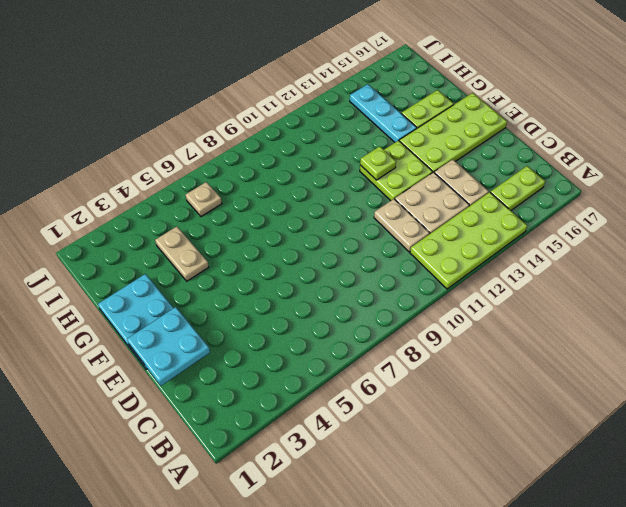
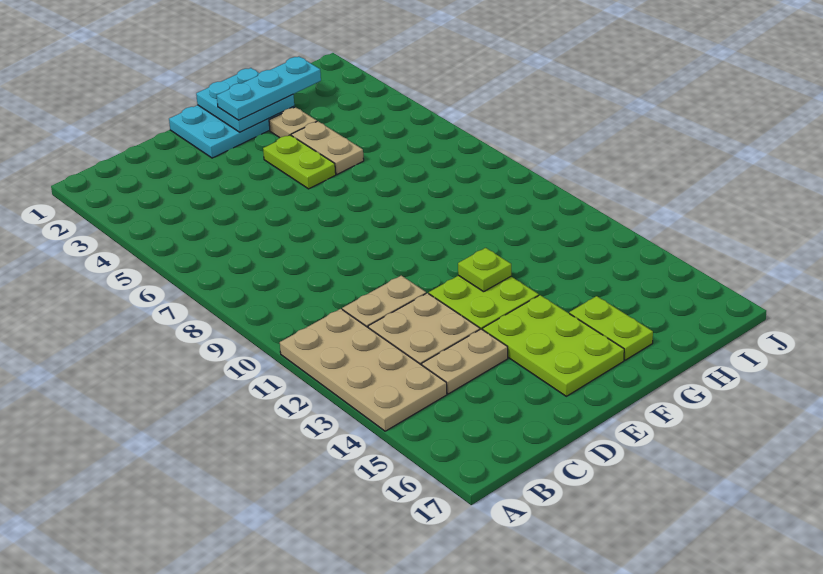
lime 2x4 plate [410,192,527,289] -> tan 2x4 plate [280,309,447,431]
lime 1x2 plate [490,166,545,210] -> lime 1x2 plate moved to [263,135,336,189]
cyan 2x2 plate [127,307,210,386] -> cyan 2x2 plate moved to [196,68,294,132]
lime 2x4 plate [399,93,507,172] -> lime 2x3 plate [483,295,624,396]
tan 1x2 plate [155,226,209,281] -> tan 1x2 plate turned to [291,121,364,174]
cyan 1x3 plate [350,84,417,142] -> cyan 1x3 plate moved to [217,57,321,120]
tan 1x1 plate [186,182,222,217] -> tan 1x1 plate moved to [269,107,317,138]

